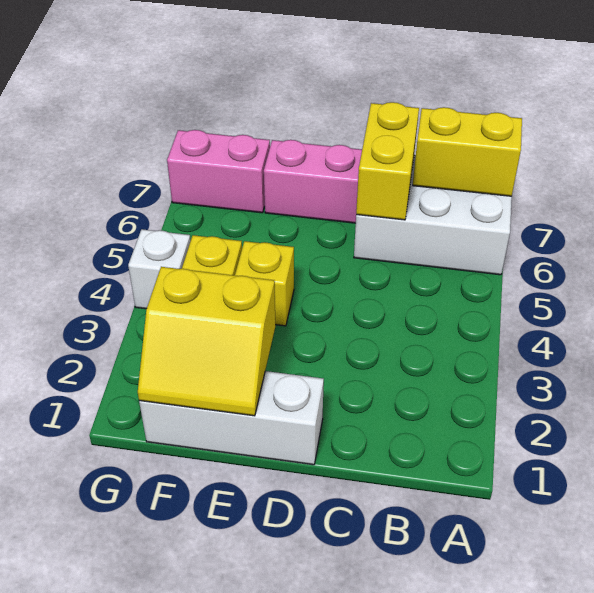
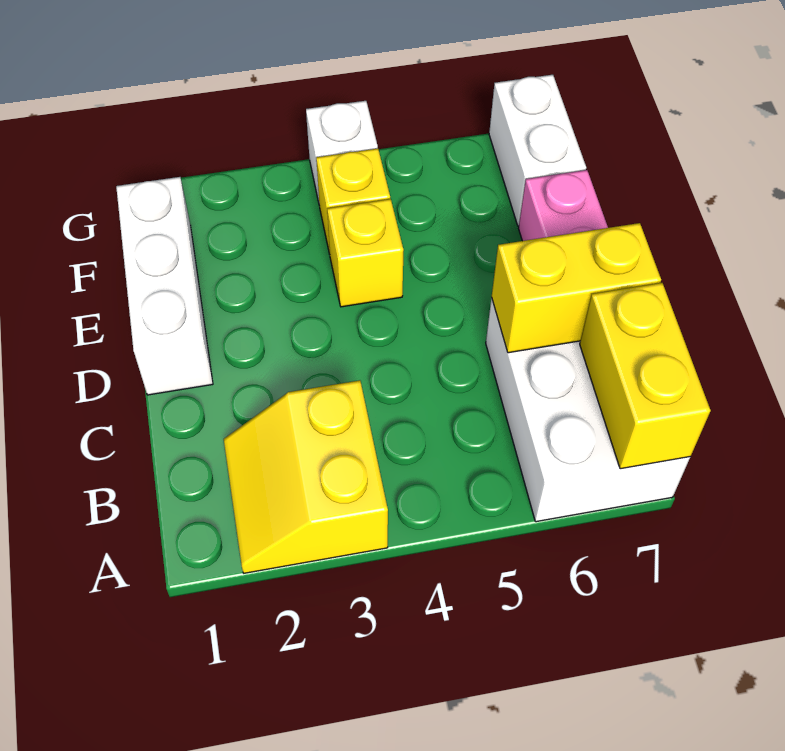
yellow 2x2 slope [138,267,276,416] -> yellow 2x2 slope moved to [224,380,388,573]
pink 1x2 brick [167,130,270,213] -> white 1x2 brick [489,75,586,226]

